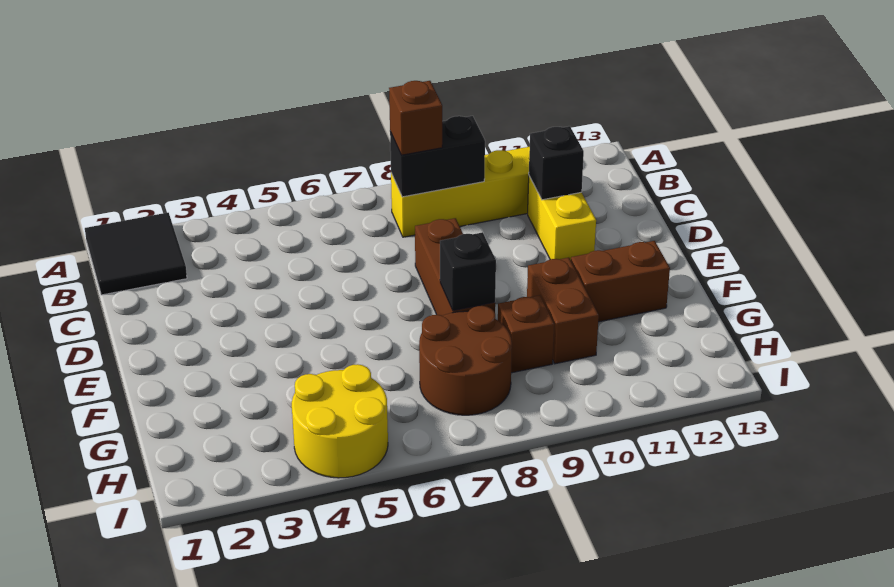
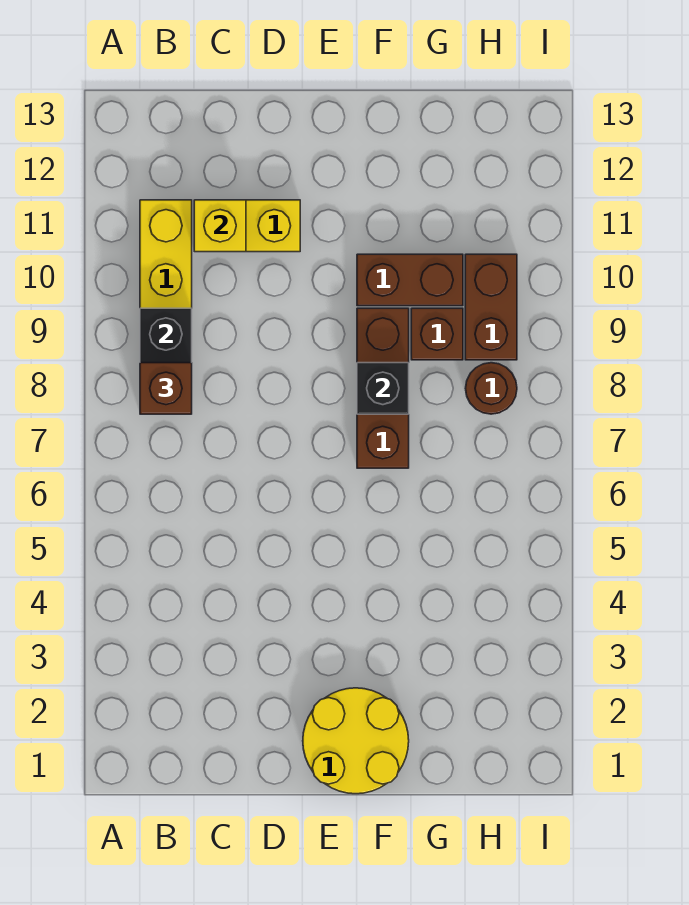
black 2x2 tile [85,213,187,295] -> none
black 1x1 brick [529,126,584,200] -> yellow 1x1 brick [194,200,246,252]
brown 1x3 brick [415,218,495,316] -> brown 1x3 brick turned to [357,308,409,468]
brown 1x2 brick [571,241,670,322] -> brown 1x2 brick moved to [465,254,517,360]
brown 2x2 round brick [419,306,512,415] -> brown 1x1 round brick [465,363,517,414]
yellow 2x2 round brick [292,364,388,478] -> yellow 2x2 round brick moved to [303,688,409,794]

